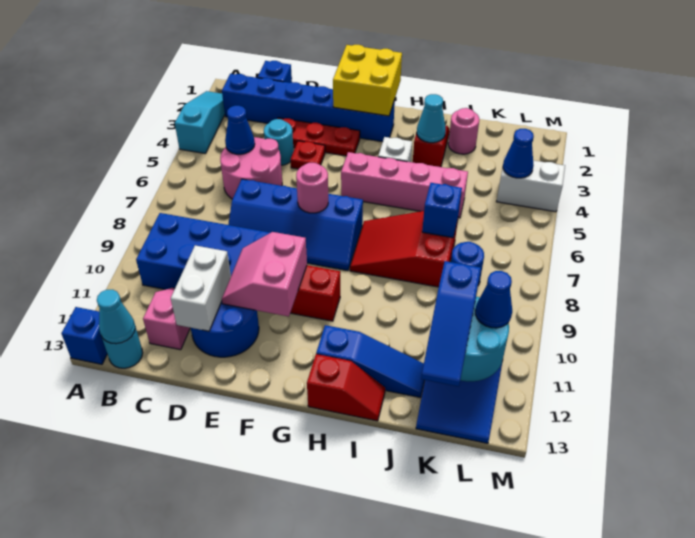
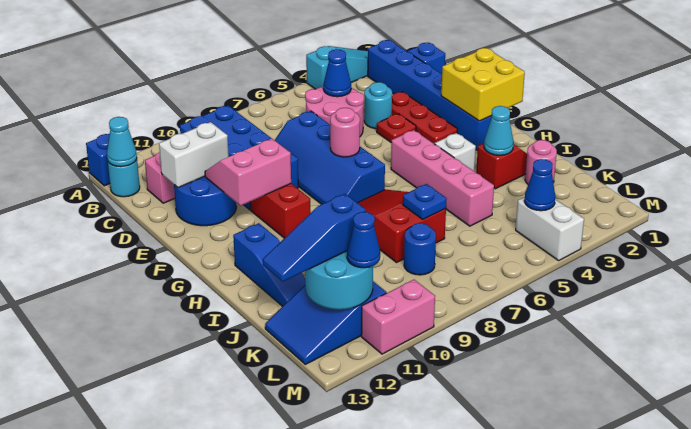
red 1x2 slope [307,354,385,421] -> none
blue 1x1 brick [422,183,462,238] -> blue 1x1 plate [403,184,447,219]
none -> pink 1x2 brick [361,280,435,354]

